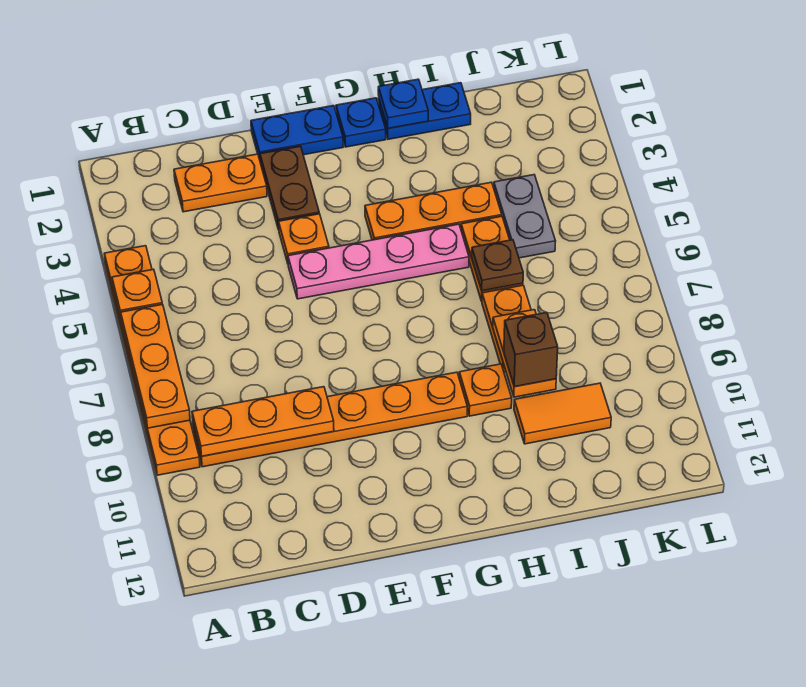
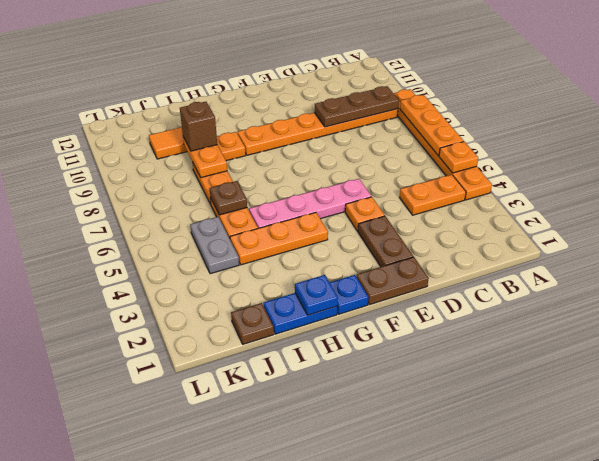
orange 1x3 plate [192,387,334,456] -> brown 1x3 plate [315,86,399,127]
orange 1x2 plate [174,154,267,212] -> orange 1x2 plate moved to [400,175,466,215]
blue 1x2 plate [251,106,343,160] -> brown 1x2 plate [356,257,429,305]
none -> brown 1x1 plate [231,303,274,344]

